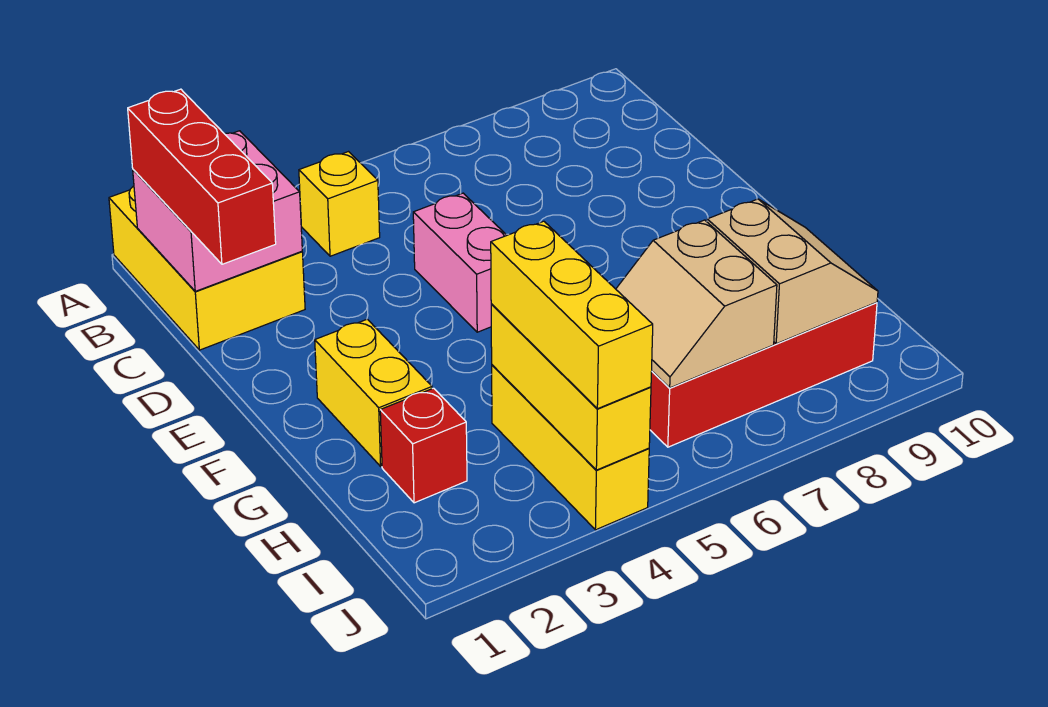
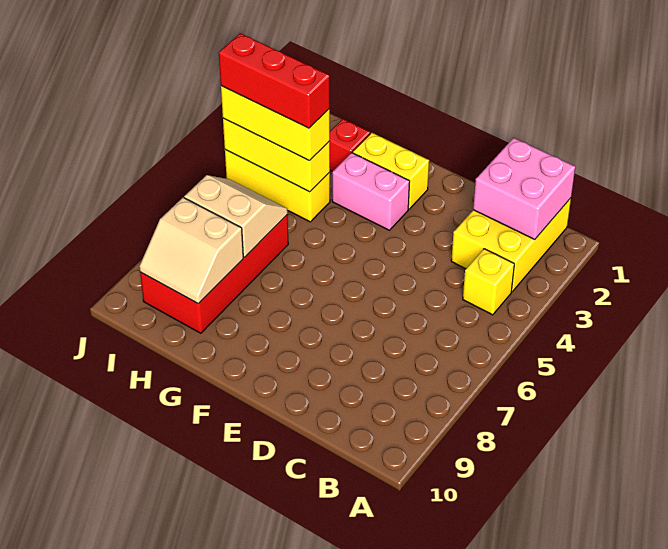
yellow 2x3 brick [109,186,305,350] -> yellow 2x3 brick turned to [451,198,571,292]
red 1x3 brick [128,89,276,264] -> red 1x3 brick moved to [219,33,330,128]
pink 1x2 brick [413,193,507,332] -> pink 1x2 brick moved to [332,153,410,230]

